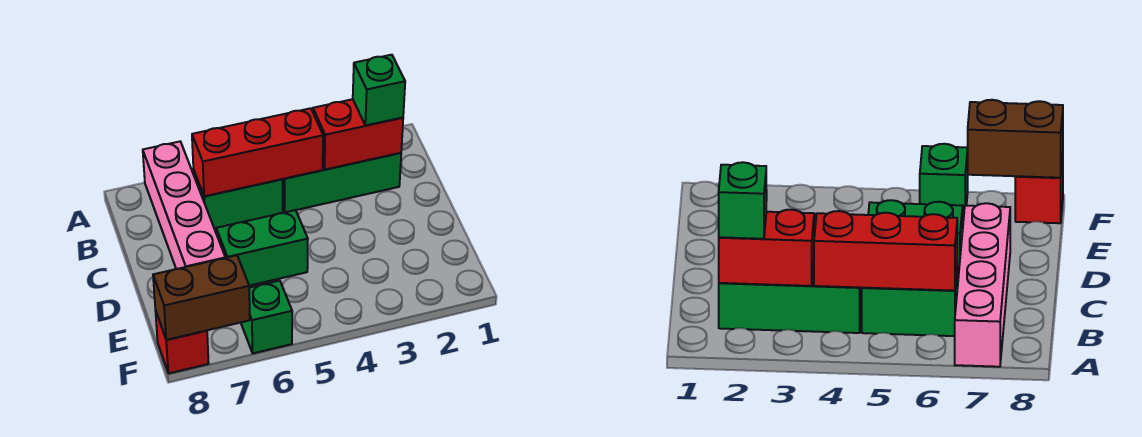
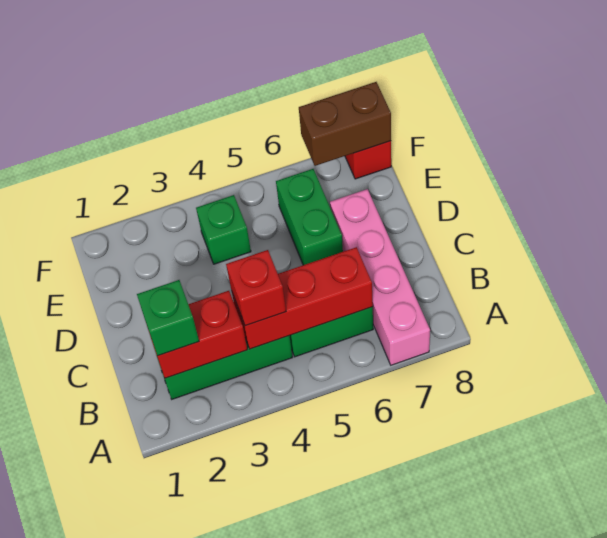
none -> red 1x1 brick [226,250,286,326]
green 1x2 brick [216,210,308,286] -> green 1x2 brick turned to [276,169,343,265]
green 1x1 brick [241,281,292,353] -> green 1x1 brick moved to [196,195,251,264]

